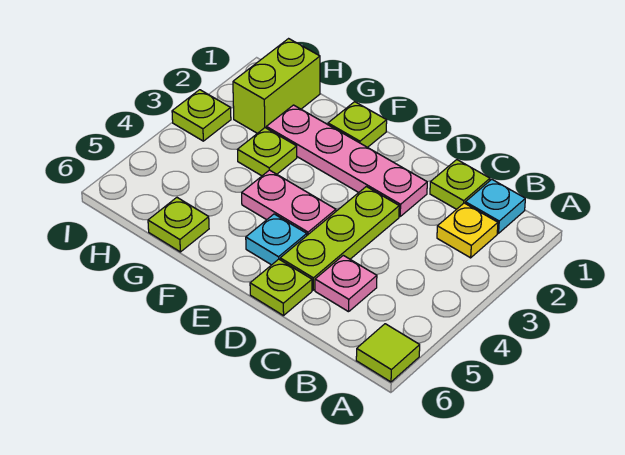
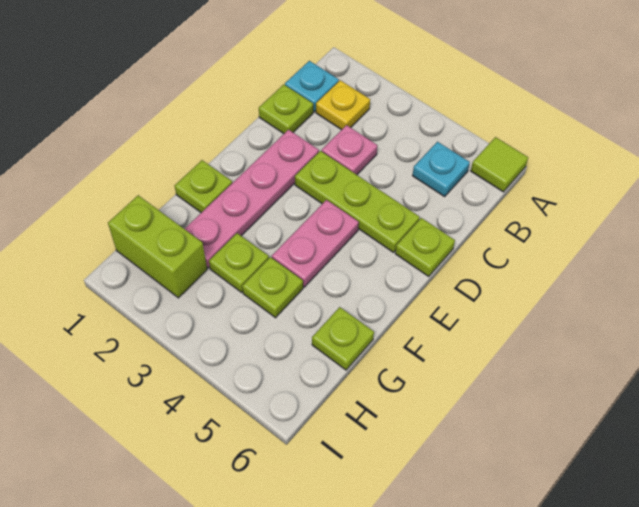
pink 1x1 plate [315,255,377,312] -> pink 1x1 plate moved to [322,125,377,175]
cyan 1x1 plate [246,214,307,265] -> cyan 1x1 plate moved to [413,142,470,197]
lime 1x1 plate [172,90,231,141] -> lime 1x1 plate moved to [242,257,303,318]

